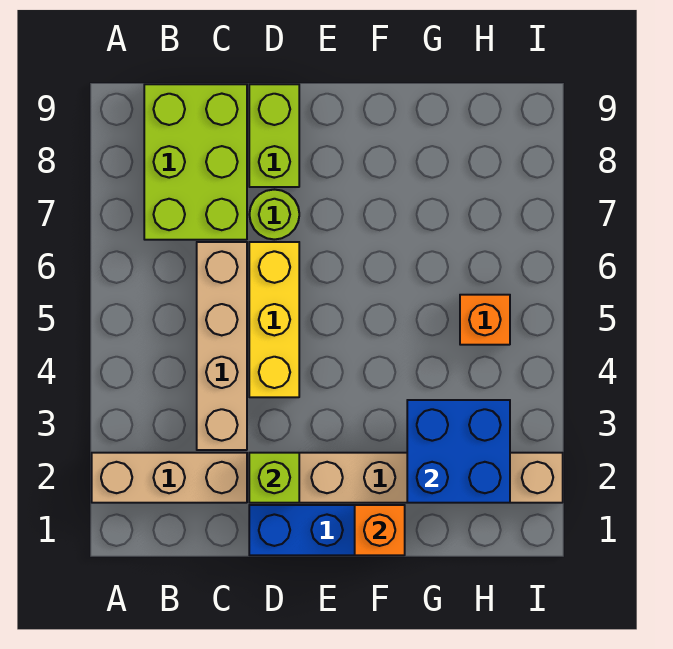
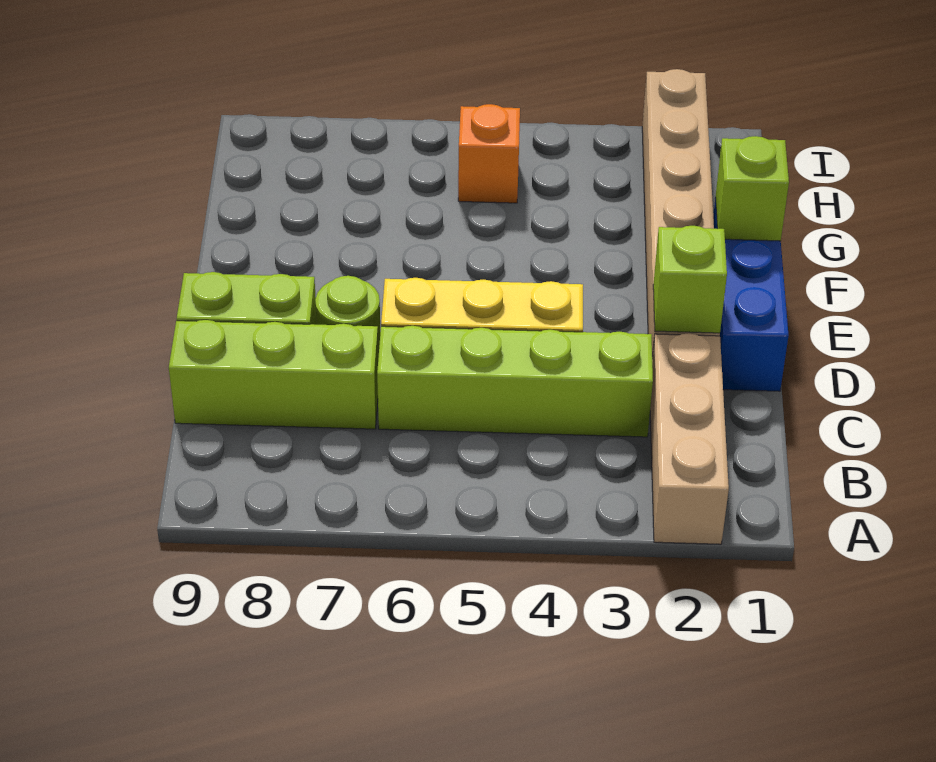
lime 2x3 brick [144,84,247,240] -> lime 1x3 brick [169,320,378,429]
tan 1x4 brick [197,242,247,450] -> lime 1x4 brick [377,326,653,437]
orange 1x1 brick [355,505,405,555] -> lime 1x1 brick [715,136,789,241]
blue 2x2 brick [407,400,510,503] -> none

